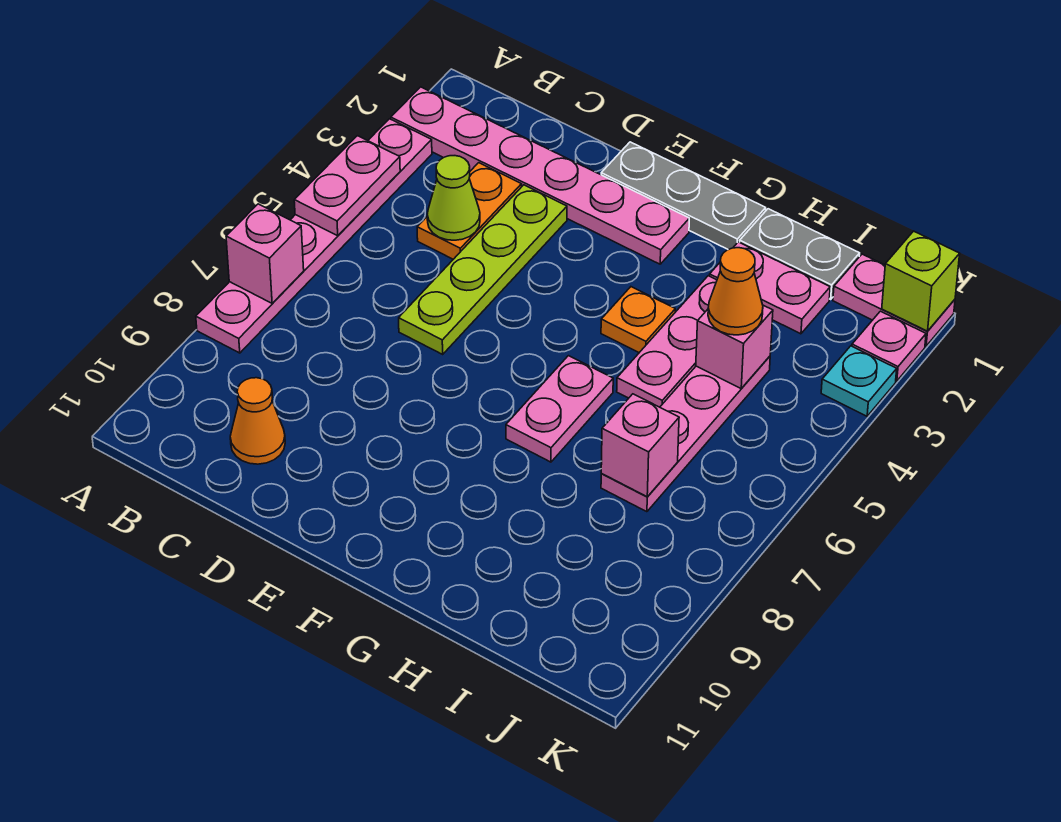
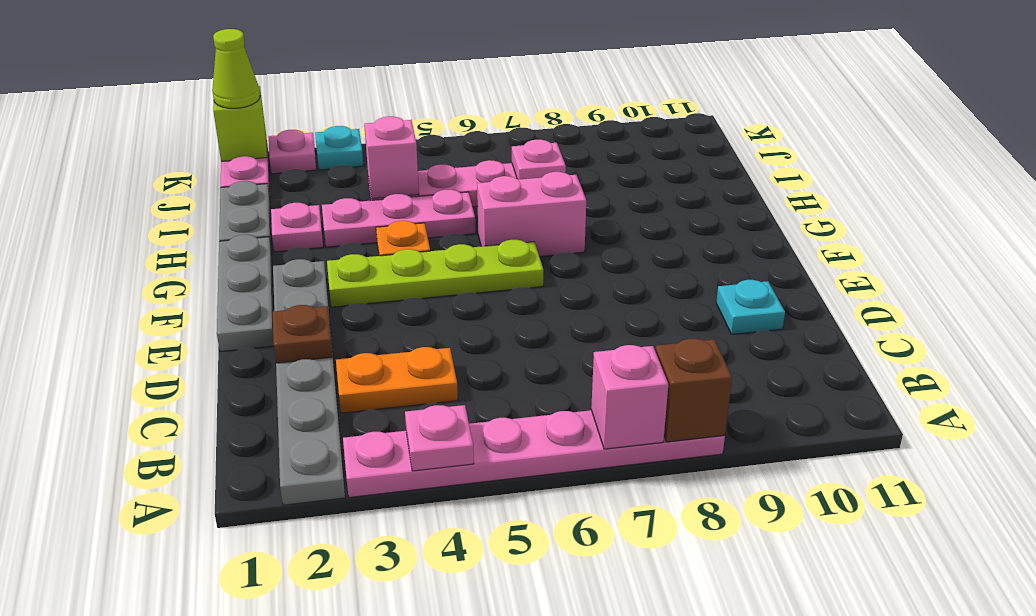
pink 1x6 plate [391,87,689,264] -> grey 1x6 plate [273,259,345,505]
pink 1x2 plate [294,136,400,236] -> pink 1x1 plate [405,405,474,471]
none -> brown 1x1 brick [656,339,732,442]
lime 1x1 cone [427,156,480,240] -> lime 1x1 cone moved to [212,29,260,108]
orange 1x1 cone [230,378,285,464] -> none
none -> brown 1x1 plate [273,305,333,363]
lime 1x4 plate [399,185,567,354] -> lime 1x4 plate moved to [327,240,543,307]
none -> cyan 1x1 plate [716,279,785,334]
pink 1x2 plate [506,356,613,462] -> pink 1x2 brick [477,172,586,256]
pink 1x2 plate [710,242,830,334] -> pink 1x1 plate [271,203,323,252]
orange 1x1 cone [708,248,763,335] -> none
pink 1x1 brick [601,394,679,497] -> pink 1x1 plate [512,140,566,180]

